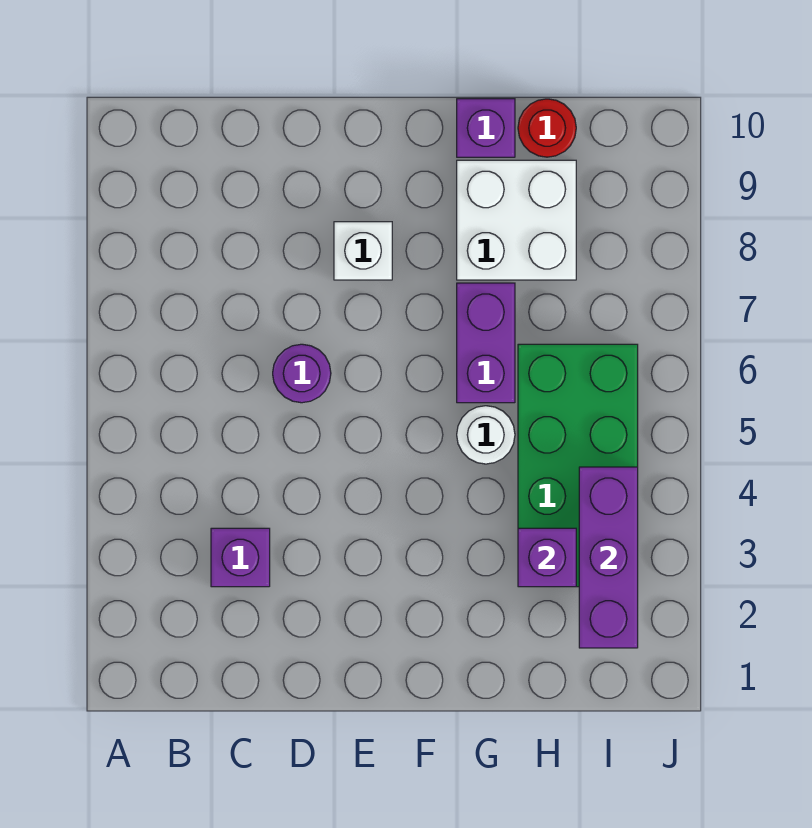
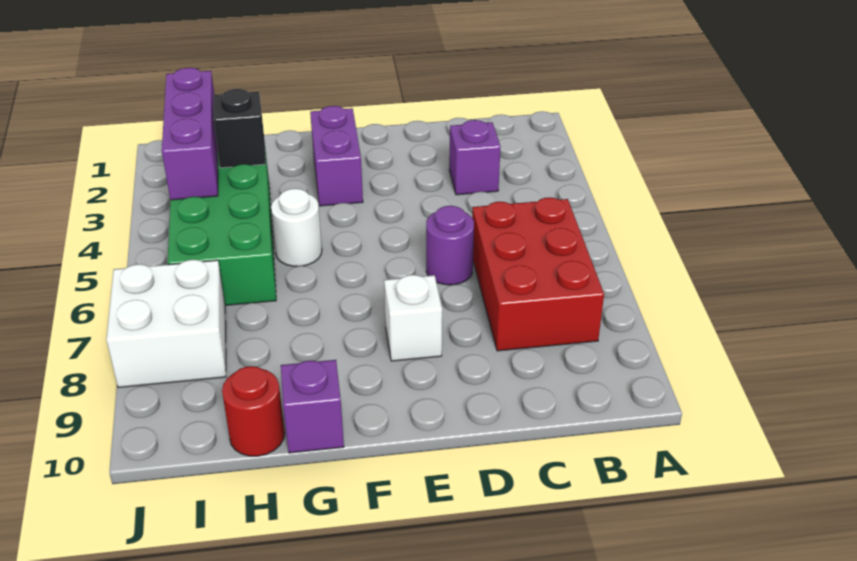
none -> red 2x3 brick [472,197,604,351]
purple 1x2 brick [457,283,515,403] -> purple 1x2 brick moved to [310,106,363,206]
white 2x2 brick [457,160,576,280] -> white 2x2 brick moved to [106,260,226,388]
purple 1x1 brick [518,528,576,587] -> black 1x1 brick [213,89,266,168]

